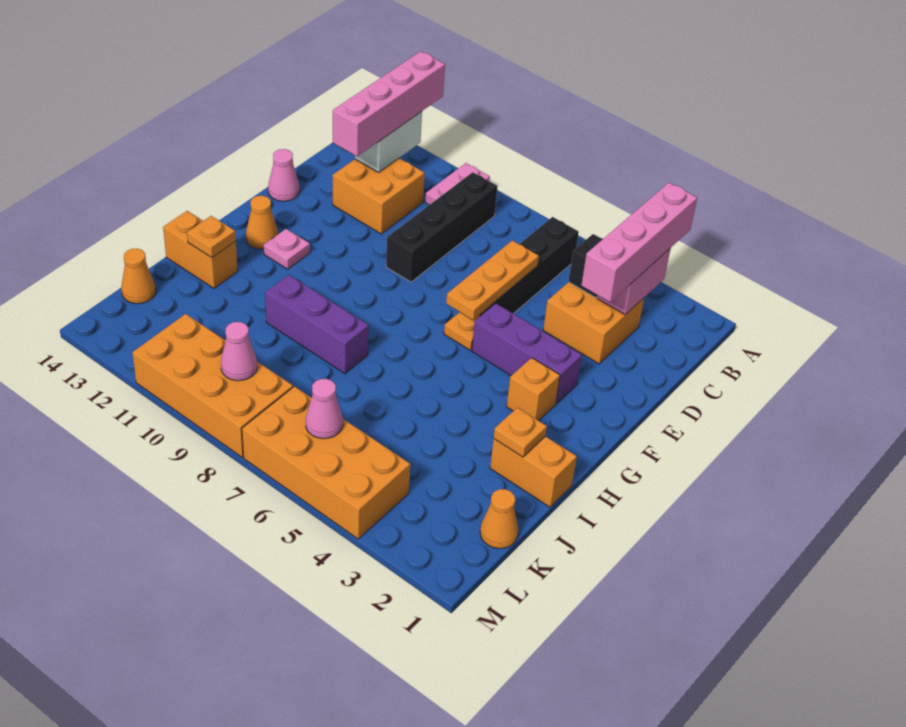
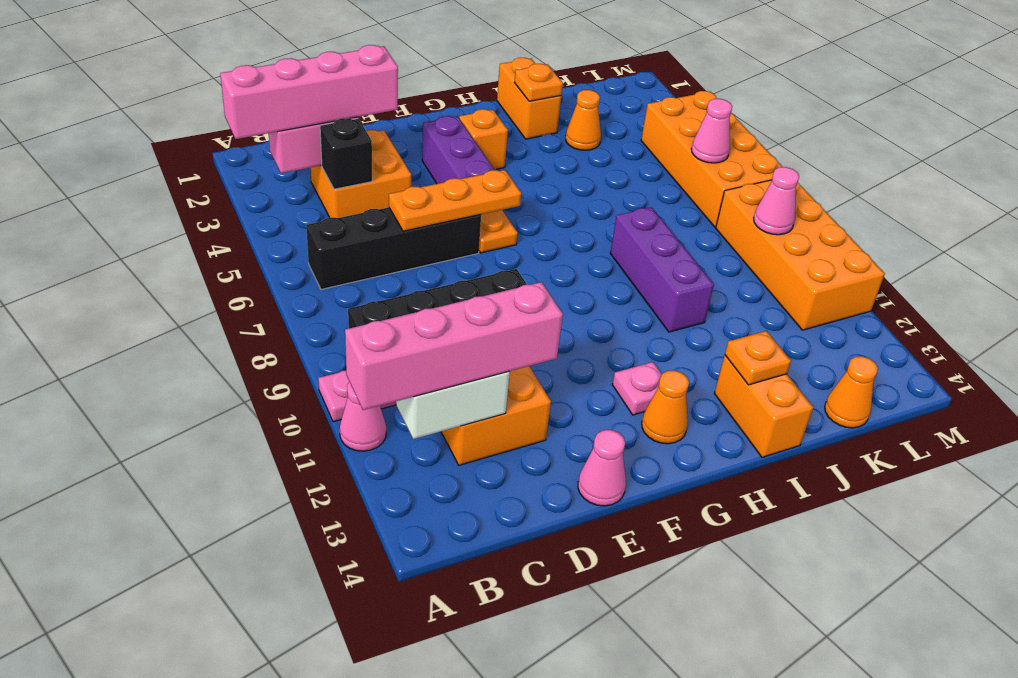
none -> pink 1x1 cone [340,382,386,451]
orange 1x1 cone [480,489,518,549] -> orange 1x1 cone moved to [566,90,601,150]

